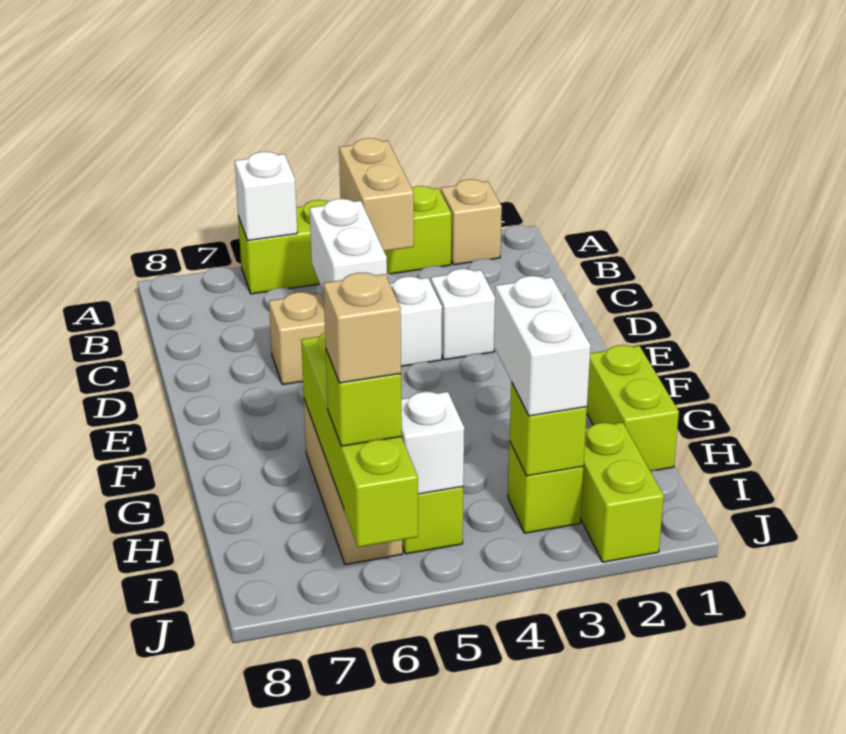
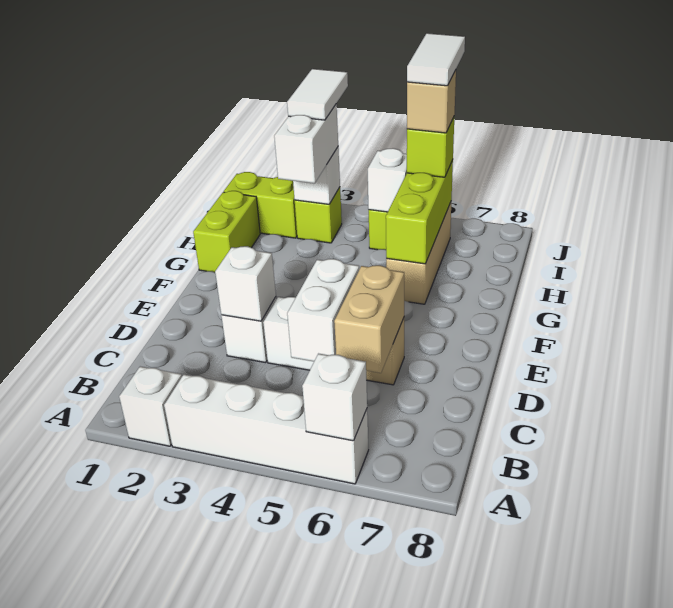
tan 1x1 brick [441,179,502,265] -> white 1x1 brick [119,366,182,446]
lime 1x4 brick [238,186,451,294] -> white 1x4 brick [164,374,368,484]
tan 1x2 brick [339,138,414,251] -> tan 1x2 brick moved to [334,265,404,373]
none -> white 1x1 brick [215,246,276,321]
lime 1x4 brick [301,333,418,547] -> lime 1x3 brick [386,160,453,264]
lime 1x2 brick [580,423,664,562] -> lime 1x2 brick turned to [224,172,297,238]
lime 1x1 brick [510,382,587,476] -> white 1x1 brick [293,147,340,204]
none -> white 1x2 tile [287,69,348,120]
none -> white 1x2 tile [407,33,465,86]

